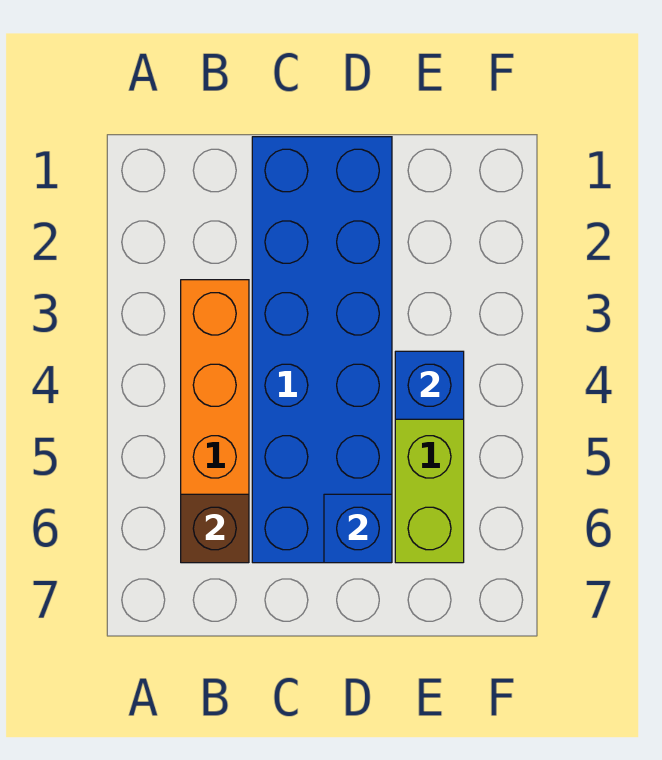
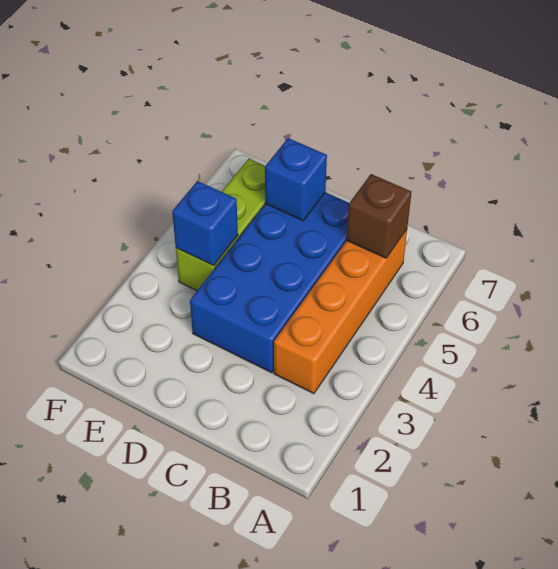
blue 2x6 brick [252,137,392,563] -> blue 2x4 brick [190,192,349,373]

